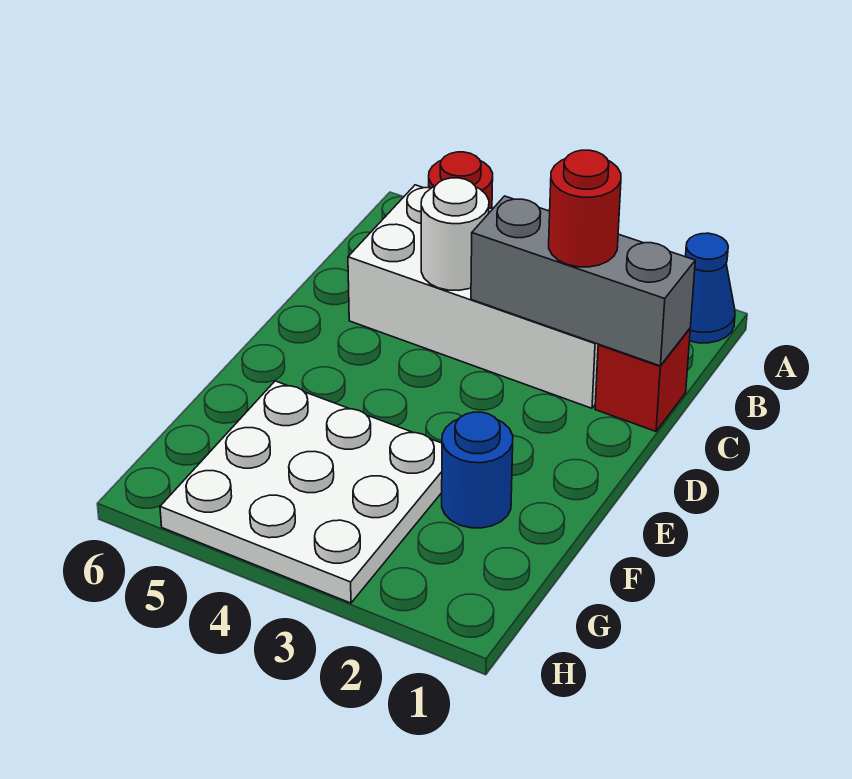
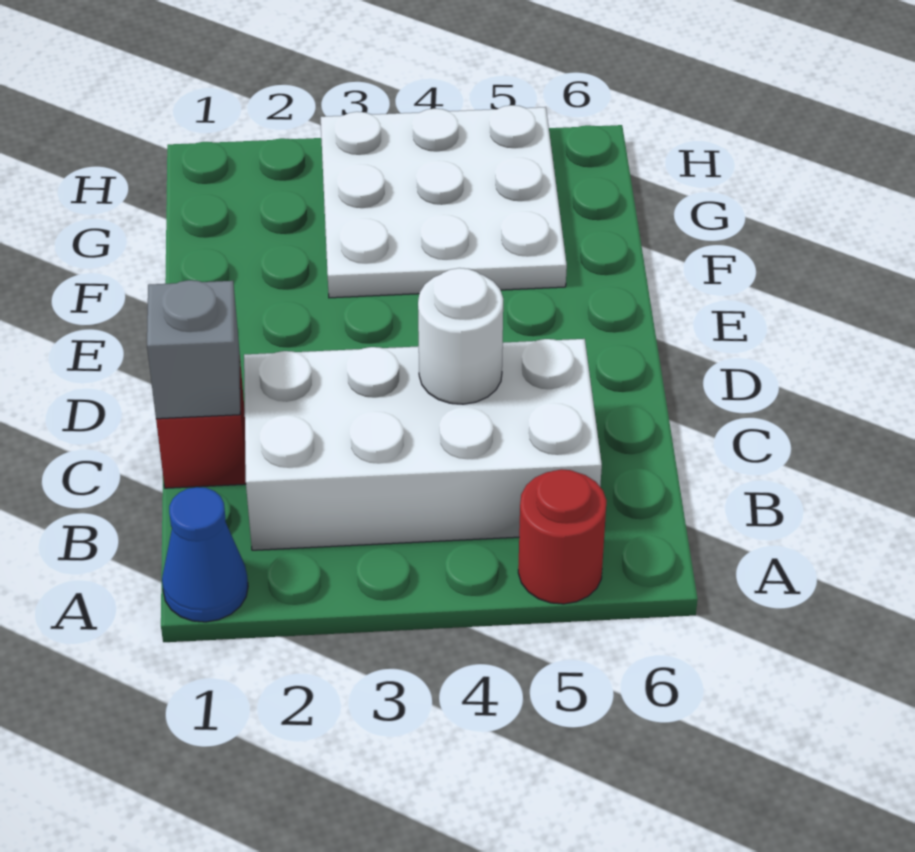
grey 1x3 brick [471,196,695,366] -> grey 1x1 brick [147,280,240,419]
red 1x1 round brick [549,150,621,267] -> none
blue 1x1 round brick [442,412,513,528] -> none

